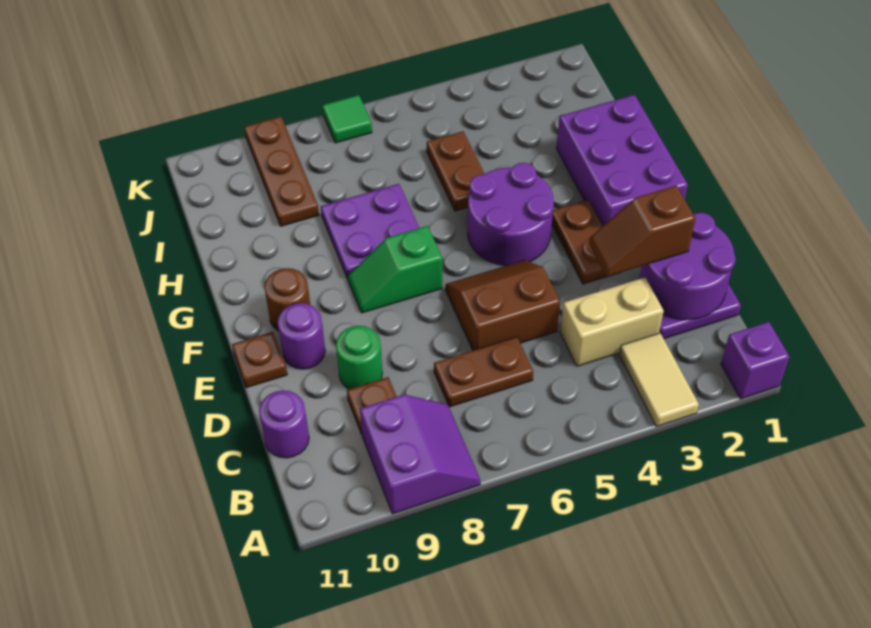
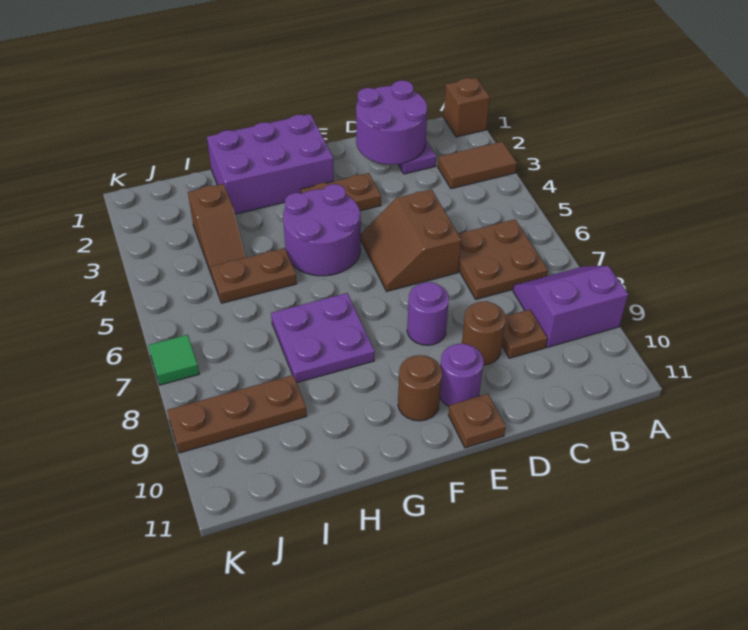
purple 1x1 brick [721,322,789,399] -> brown 1x1 brick [444,78,490,137]
tan 1x2 tile [619,333,699,427] -> brown 1x2 tile [438,142,517,189]
tan 1x2 brick [560,277,664,366] -> none
brown 1x2 plate [434,337,533,407] -> brown 2x2 plate [458,219,548,299]
purple 1x1 round brick [259,390,309,458] -> purple 1x1 round brick moved to [407,282,449,345]
brown 1x2 slope [589,186,695,277] -> brown 1x2 slope moved to [188,184,246,273]
green 1x1 round brick [336,326,382,389] -> brown 1x1 round brick [462,301,506,365]
green 1x2 slope [348,226,442,313] -> none

